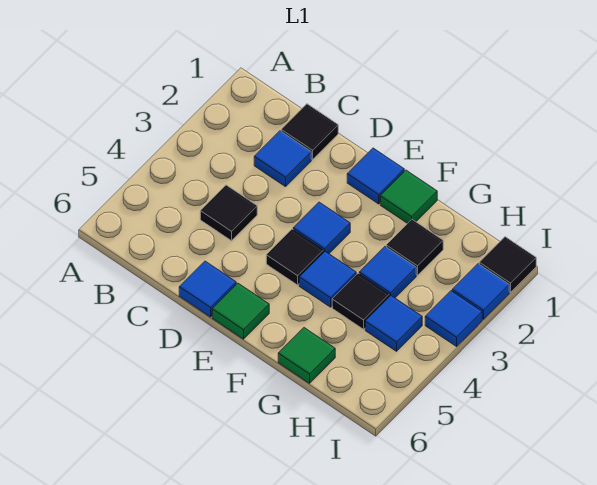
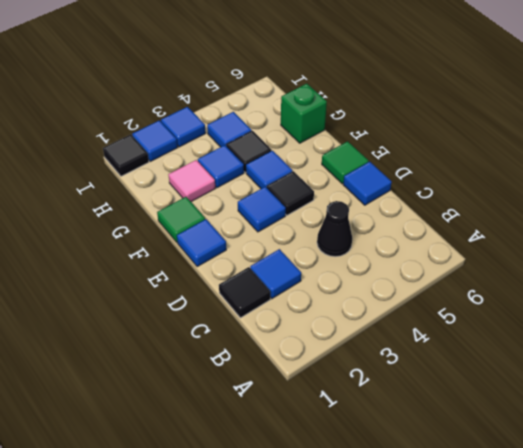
black 1x1 tile [200,185,257,241] -> black 1x1 cone [317,201,352,257]
black 1x1 tile [386,220,443,275] -> pink 1x1 tile [168,160,215,202]
green 1x1 tile [278,328,335,383] -> green 1x1 brick [281,84,327,143]

